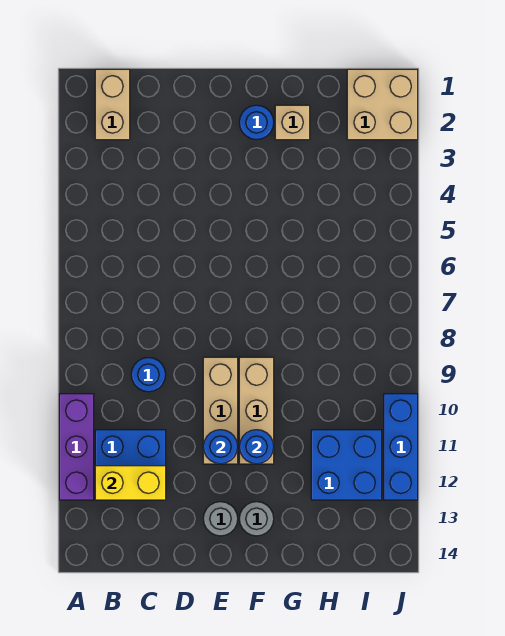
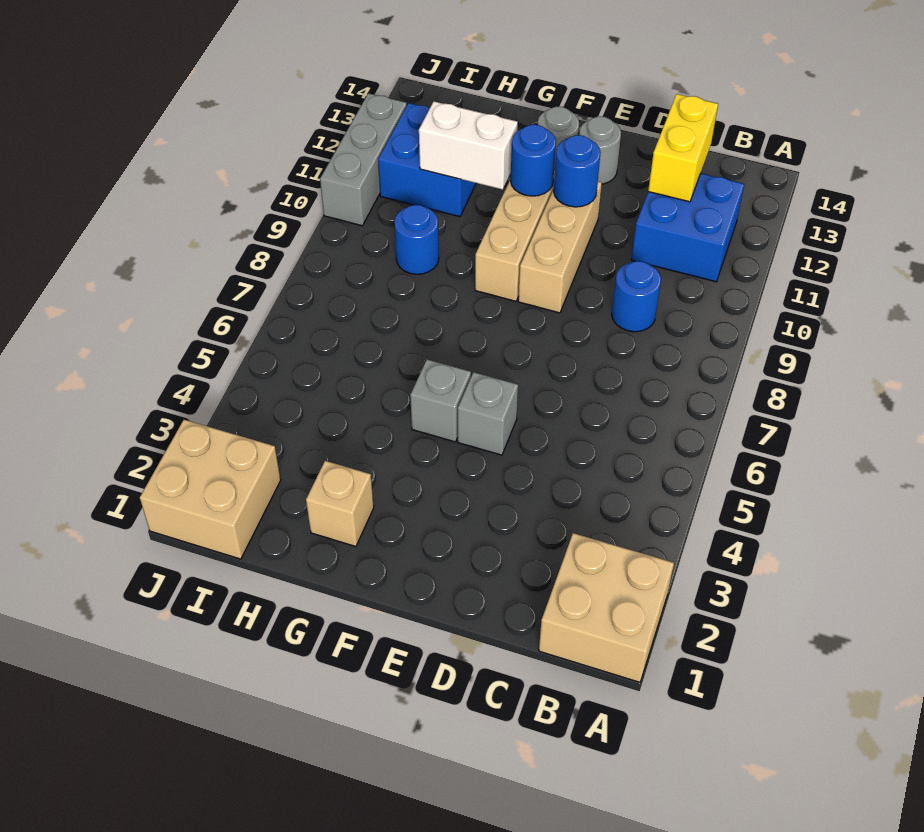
purple 1x3 brick [59,394,94,500] -> none
tan 1x2 brick [95,69,130,140] -> tan 2x2 brick [539,533,674,682]
yellow 1x2 brick [95,466,166,500] -> yellow 1x2 brick turned to [648,94,718,202]
none -> grey 1x1 brick [458,372,518,455]
blue 1x1 round brick [239,105,274,140] -> blue 1x1 round brick moved to [394,205,439,274]
none -> grey 1x1 brick [410,360,471,442]
none -> white 1x2 brick [419,102,518,190]
blue 1x3 brick [384,394,418,500] -> grey 1x3 brick [320,93,407,226]

